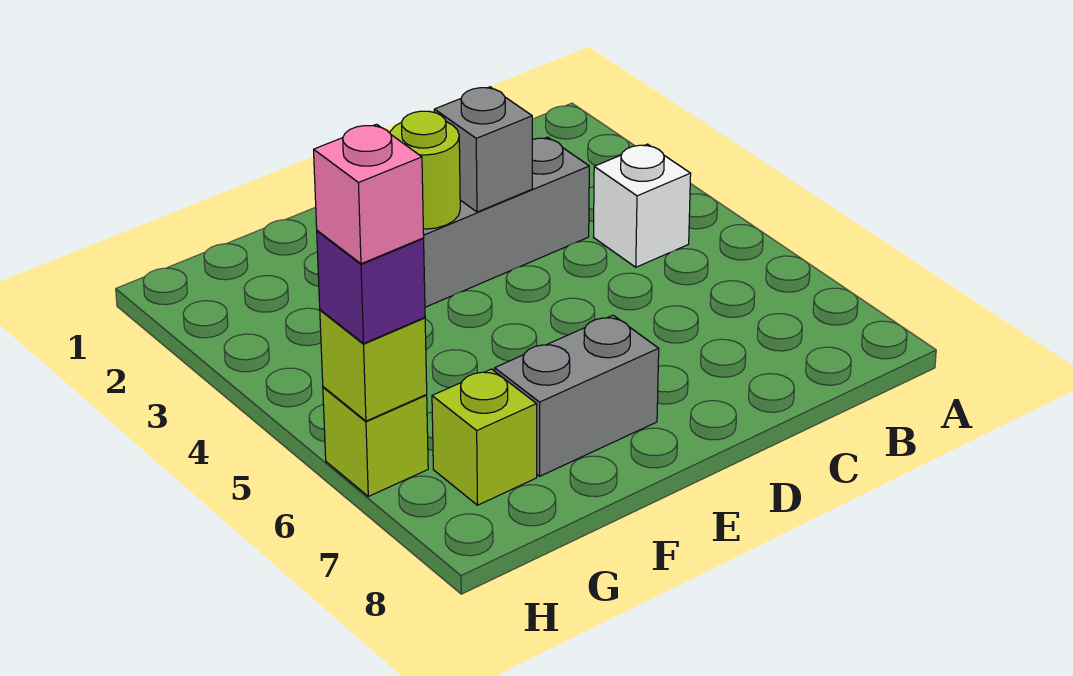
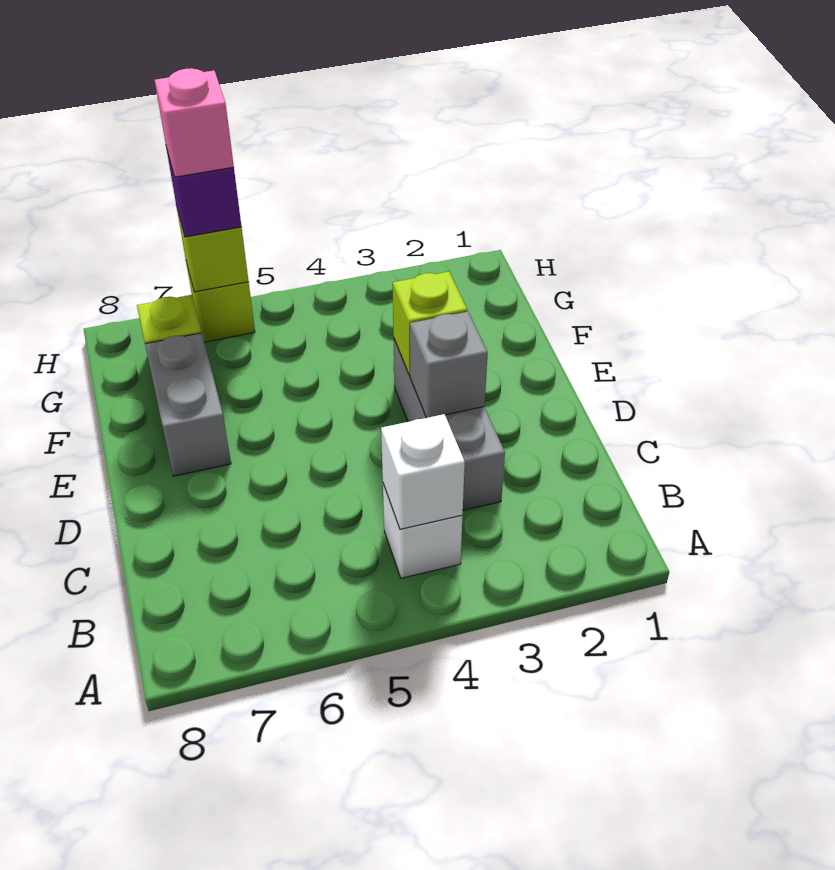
none -> white 1x1 brick [381,414,465,529]
lime 1x1 round brick [390,111,460,229] -> lime 1x1 brick [392,272,467,375]

